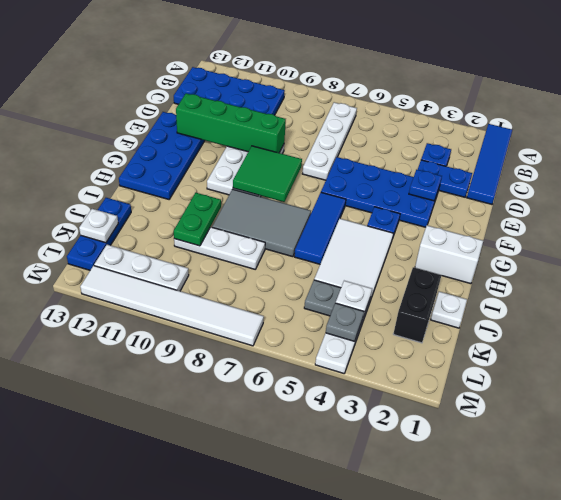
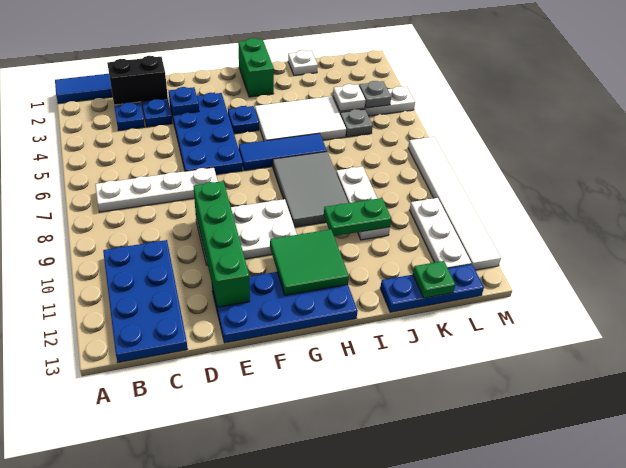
green 2x2 tile [233,146,302,202] -> green 2x2 tile moved to [270,229,349,295]
white 1x2 brick [415,225,483,284] -> green 1x2 brick [238,38,274,97]
black 1x2 brick [393,267,441,343] -> black 1x2 brick moved to [107,56,168,105]
white 1x1 plate [79,209,118,243] -> green 1x1 plate [413,261,455,298]

